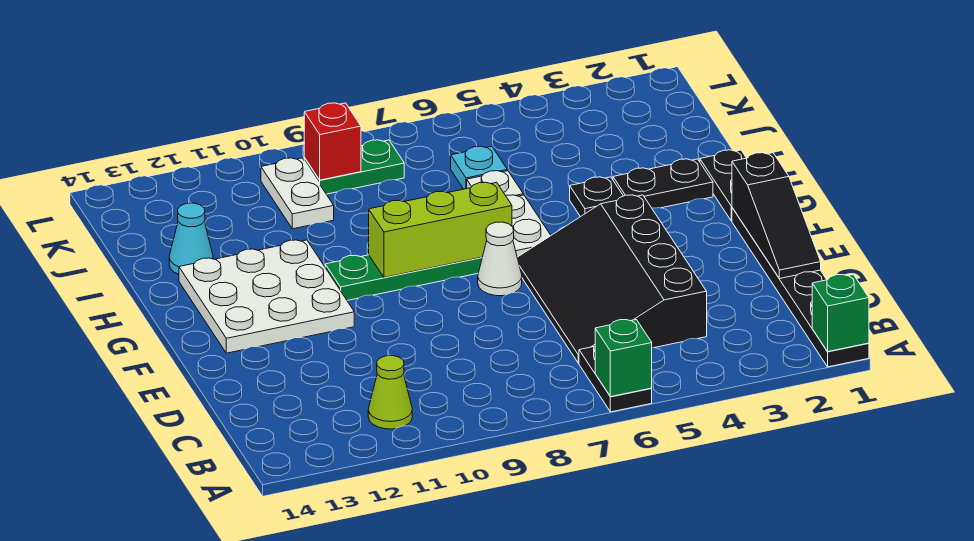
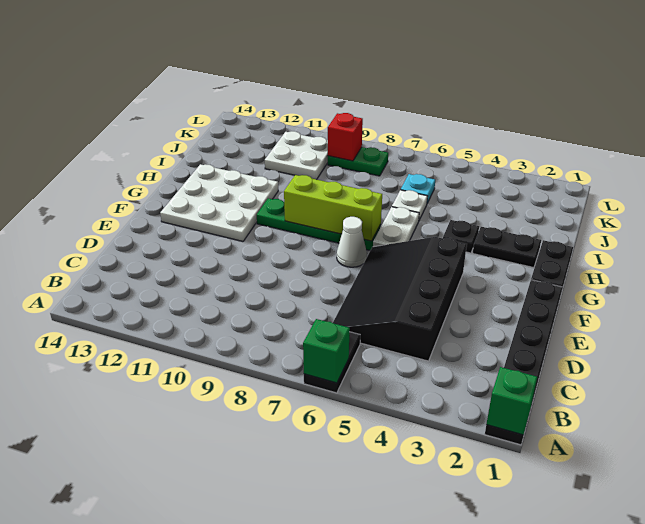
lime 1x1 cone [368,356,412,429] -> none
black 1x3 slope [732,153,821,279] -> none
cyan 1x1 cone [169,203,213,274] -> none
white 1x2 plate [261,158,334,229] -> white 2x2 plate [265,131,328,179]

